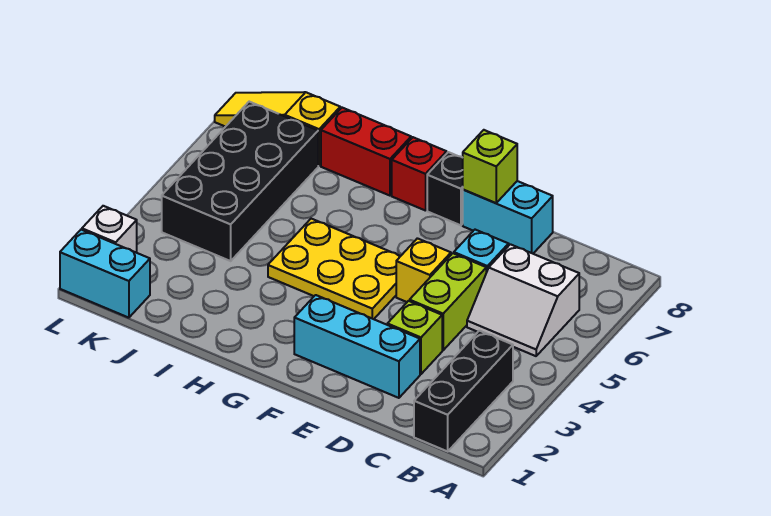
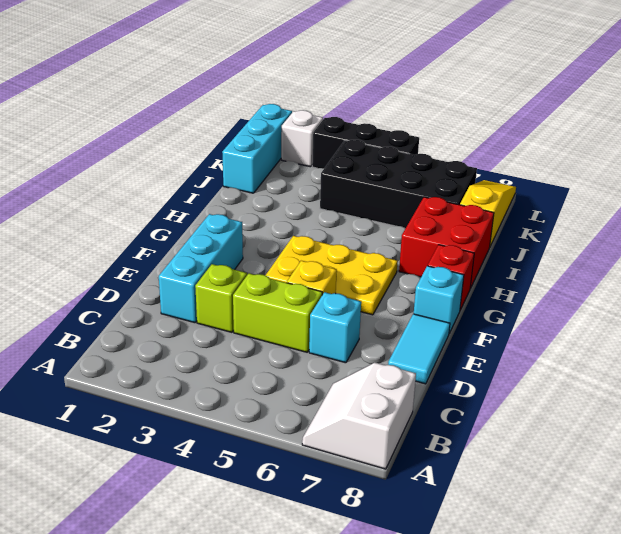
black 1x3 brick [414,331,513,451] -> black 1x3 brick moved to [312,117,419,168]
white 2x2 slope [467,244,579,356] -> white 2x2 slope moved to [302,363,416,469]
cyan 1x2 brick [463,181,553,254] -> cyan 1x2 tile [388,314,450,384]
lime 1x1 brick [463,130,517,203] -> none
yellow 2x3 plate [268,219,400,319] -> yellow 2x3 plate turned to [266,236,398,315]
black 1x1 brick [427,152,463,225] -> cyan 1x1 brick [414,266,464,333]
red 1x2 brick [321,108,411,196] -> red 2x2 brick [399,197,494,289]
cyan 1x2 brick [60,230,150,318] -> cyan 1x3 brick [222,104,292,193]

